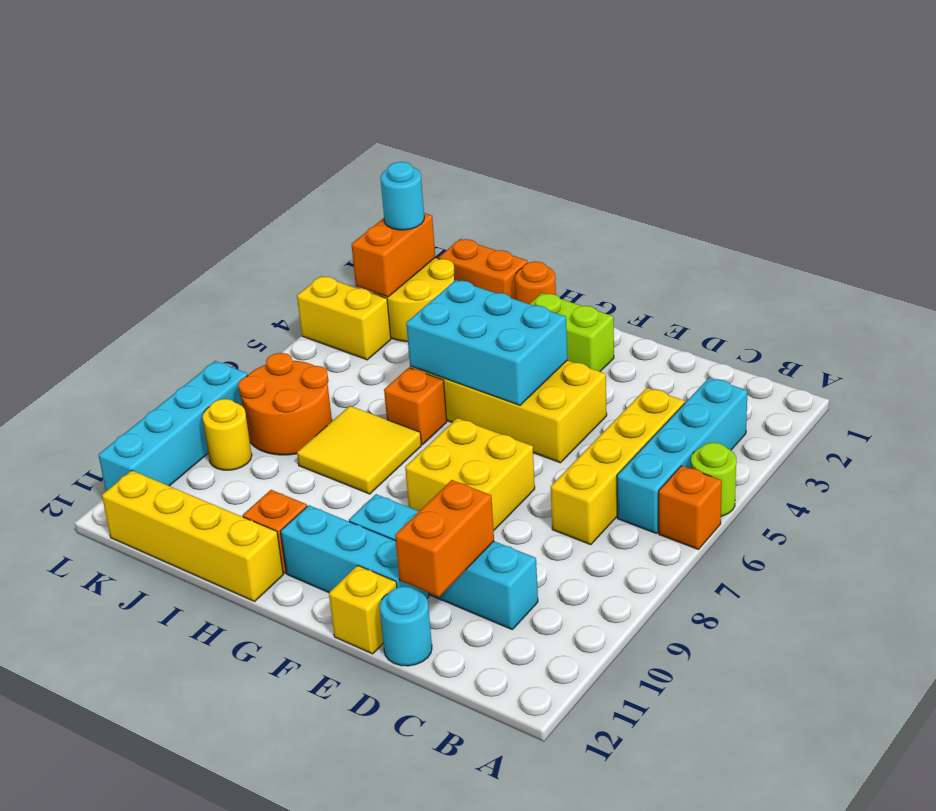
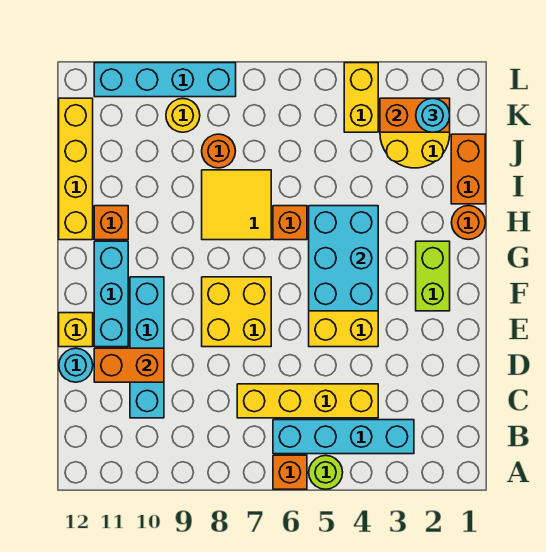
orange 2x2 round brick [238,353,332,455] -> orange 1x1 round brick [202,134,235,168]

